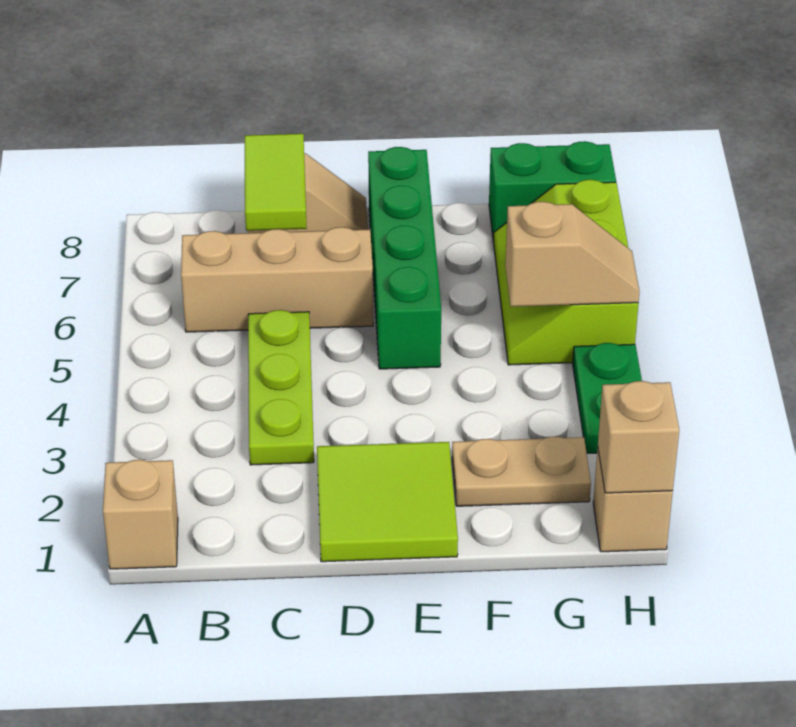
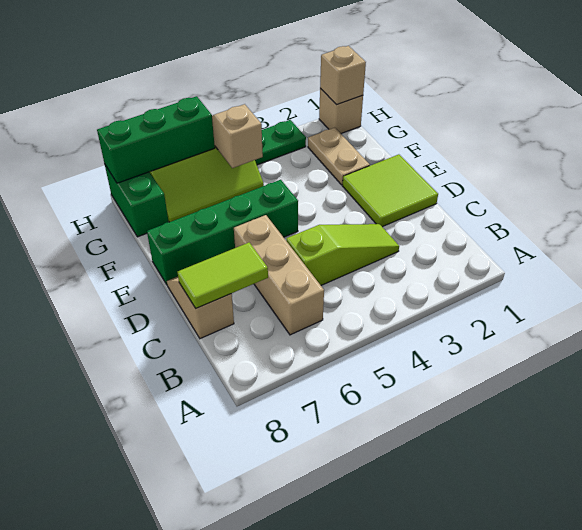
tan 1x1 brick [103,460,178,569] -> none
lime 1x3 plate [248,310,314,465] -> lime 1x3 slope [286,224,399,285]
none -> green 1x3 brick [97,96,215,183]

